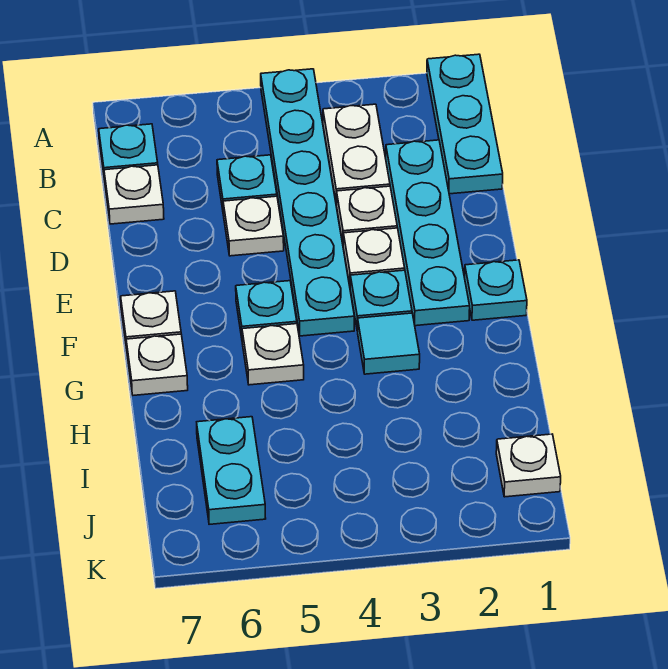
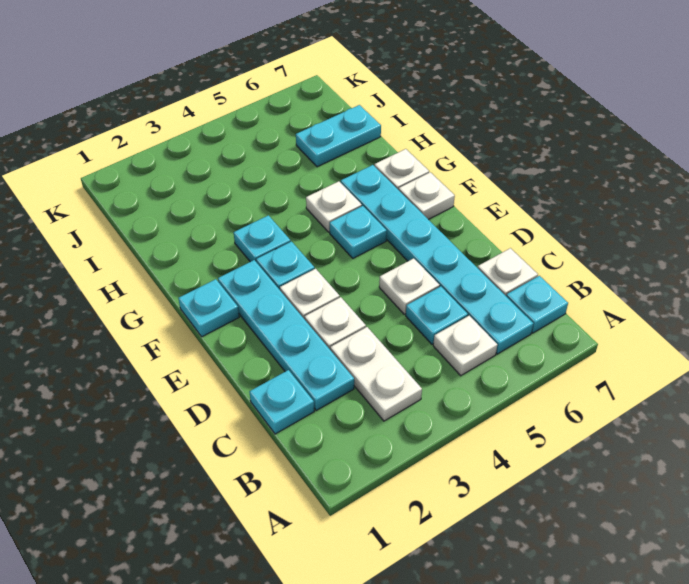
cyan 1x3 plate [427,54,503,194] -> cyan 1x1 plate [250,370,314,434]
cyan 1x6 plate [261,69,354,336] -> cyan 1x6 plate moved to [341,165,533,354]
cyan 1x1 tile [358,313,420,374] -> cyan 1x1 plate [234,215,291,262]
cyan 1x2 plate [197,417,266,524] -> cyan 1x2 plate turned to [296,105,381,167]
white 1x1 plate [496,434,561,497] -> white 1x1 plate moved to [433,316,497,376]

